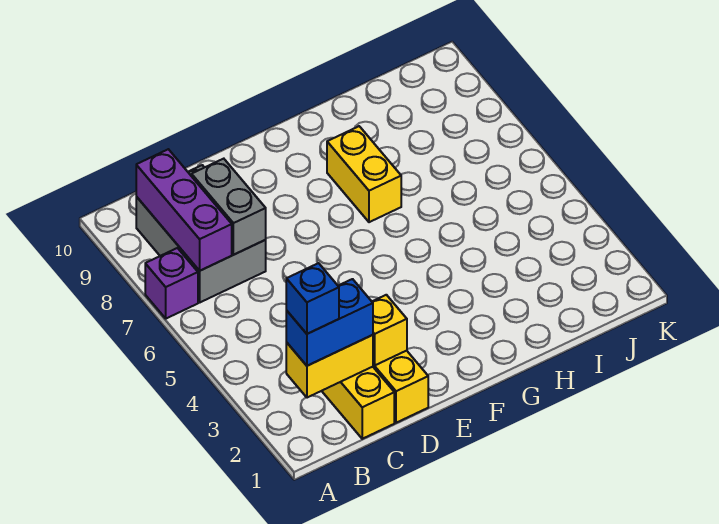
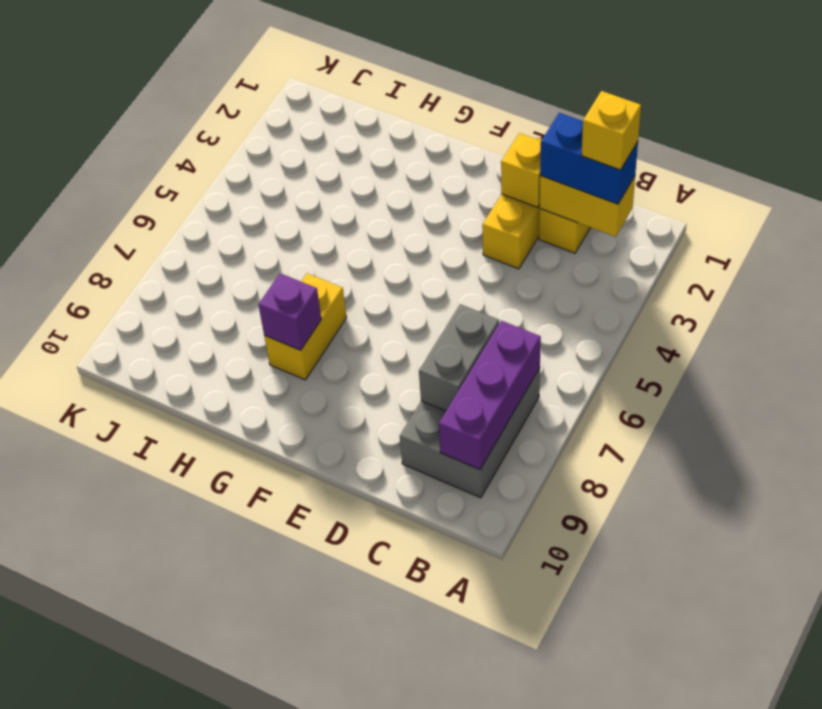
purple 1x1 brick [145,248,198,318] -> purple 1x1 brick moved to [258,273,321,350]
blue 1x1 brick [286,263,339,334] -> yellow 1x1 brick [581,91,641,170]

